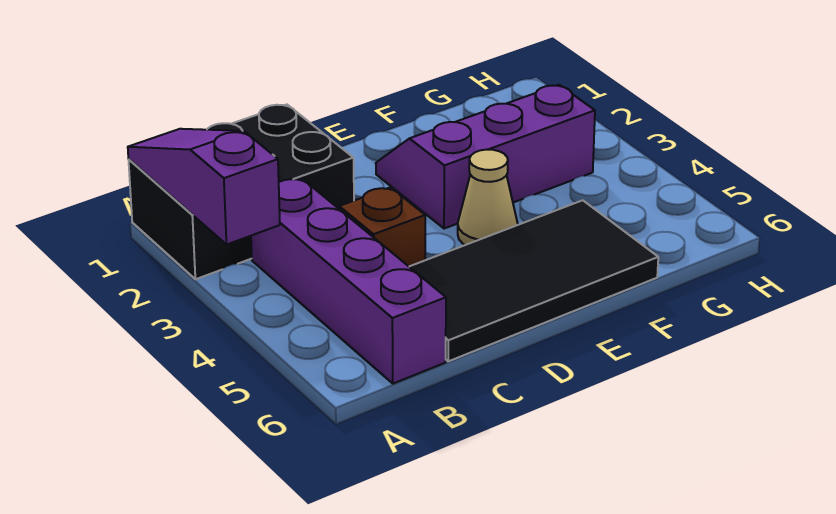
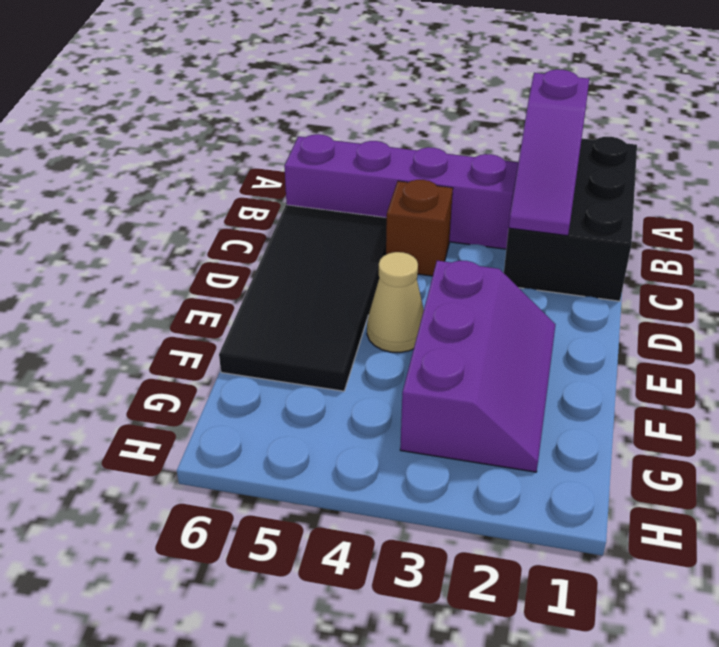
purple 1x3 slope [128,129,280,244] -> purple 1x3 slope turned to [509,69,589,236]

